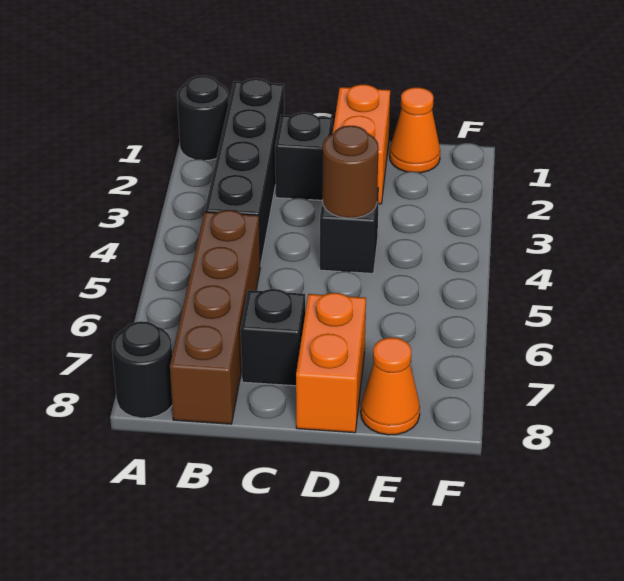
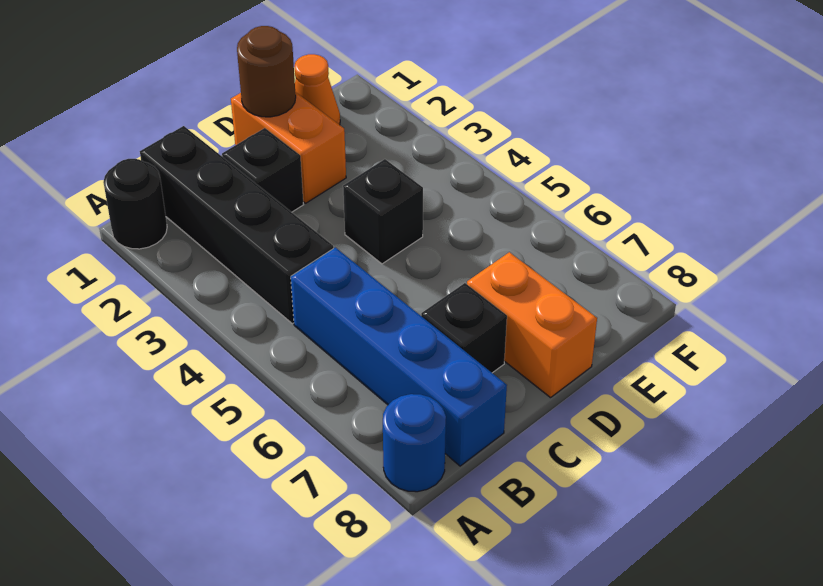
black 1x1 round brick [112,321,172,418] -> blue 1x1 round brick [383,394,446,492]
brown 1x4 brick [170,210,260,424] -> blue 1x4 brick [291,247,507,466]
brown 1x1 round brick [322,126,379,218] -> brown 1x1 round brick moved to [237,26,296,117]
orange 1x1 cone [361,337,420,435] -> none

